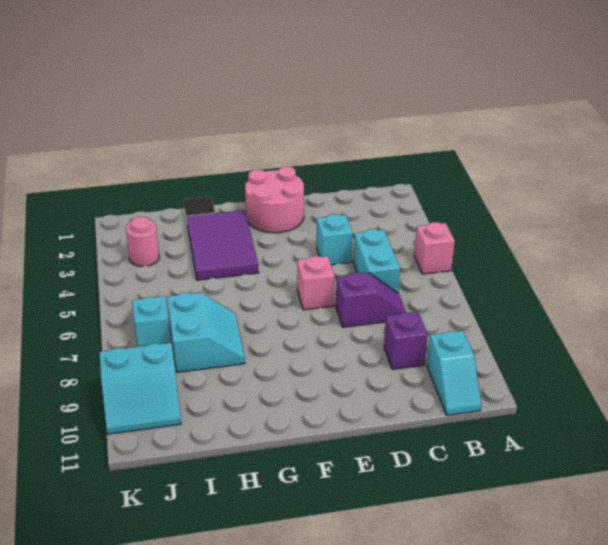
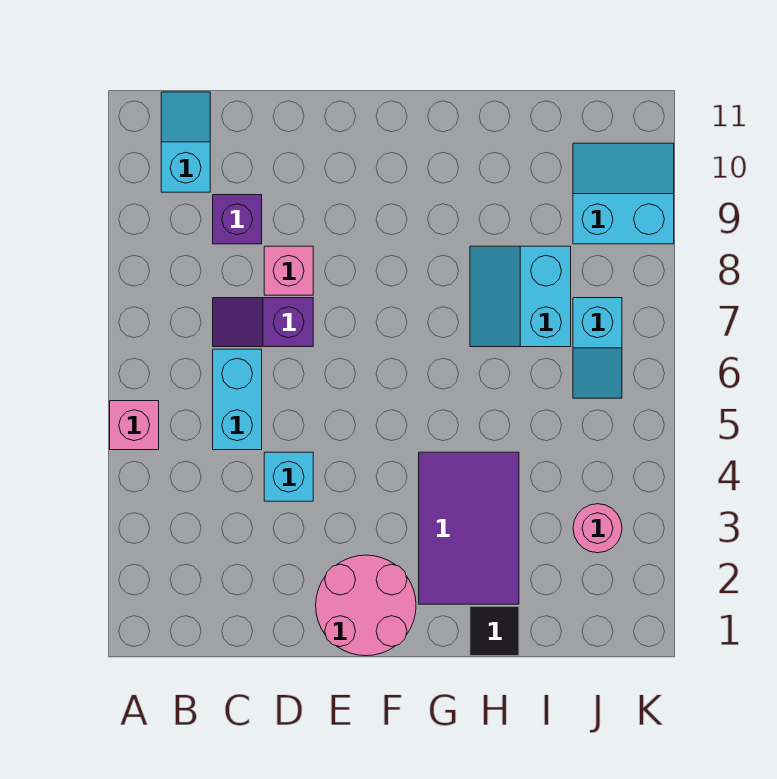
pink 1x1 brick [297,256,335,310] -> pink 1x1 brick moved to [264,246,313,295]

